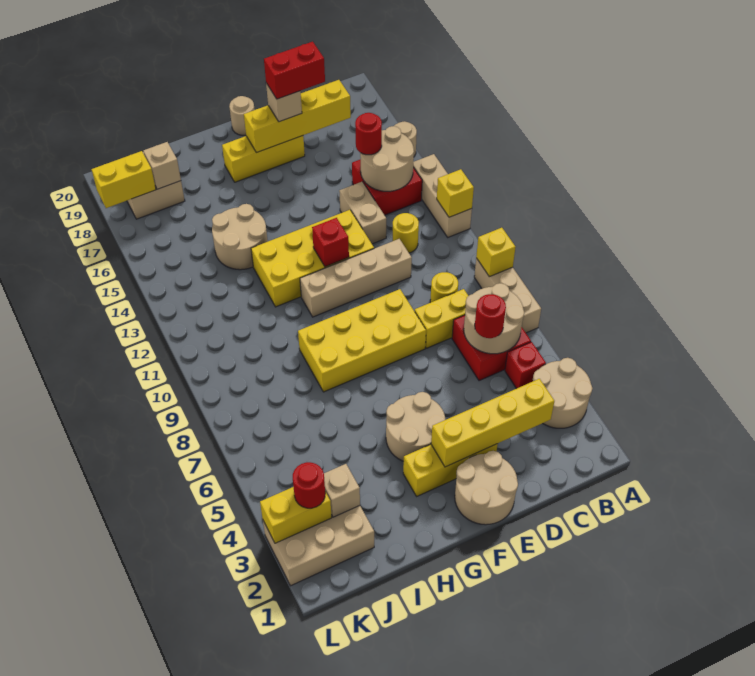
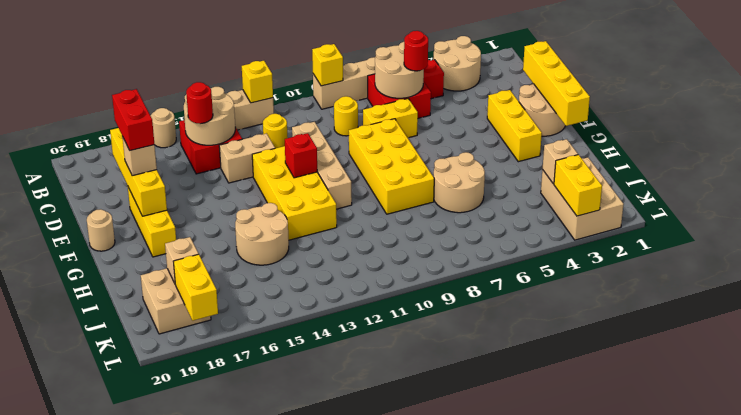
yellow 1x4 brick [431,379,554,467] -> yellow 1x4 brick moved to [523,41,590,126]
yellow 1x2 brick [415,289,468,348] -> yellow 1x2 brick turned to [363,99,418,138]
tan 2x2 round brick [386,392,445,461] -> tan 2x2 round brick moved to [434,152,485,213]
red 1x1 round brick [293,462,325,508] -> none

